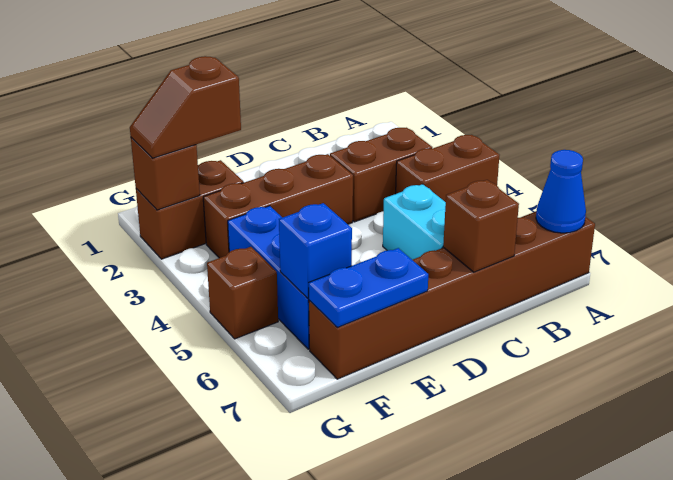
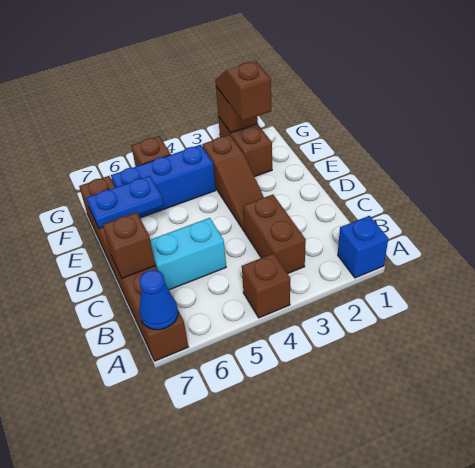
brown 1x2 brick [396,135,499,202] -> brown 1x1 brick [242,253,290,318]
brown 1x3 brick [203,154,353,258] -> brown 1x3 slope [202,135,264,232]
blue 1x2 plate [309,248,428,327] -> blue 1x2 plate turned to [86,176,163,229]
blue 1x1 brick [279,203,352,298] -> blue 1x1 brick moved to [338,216,388,278]

